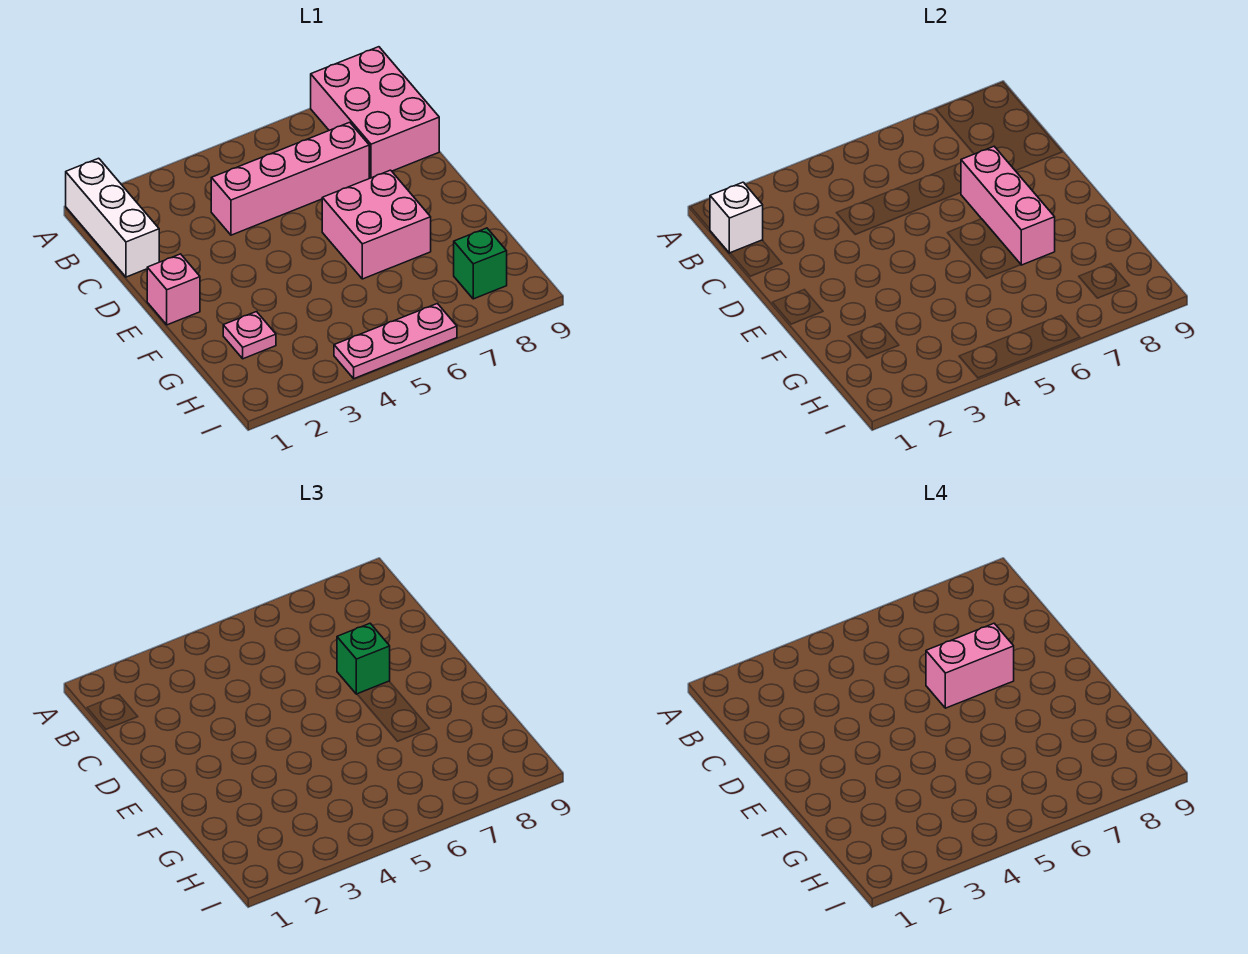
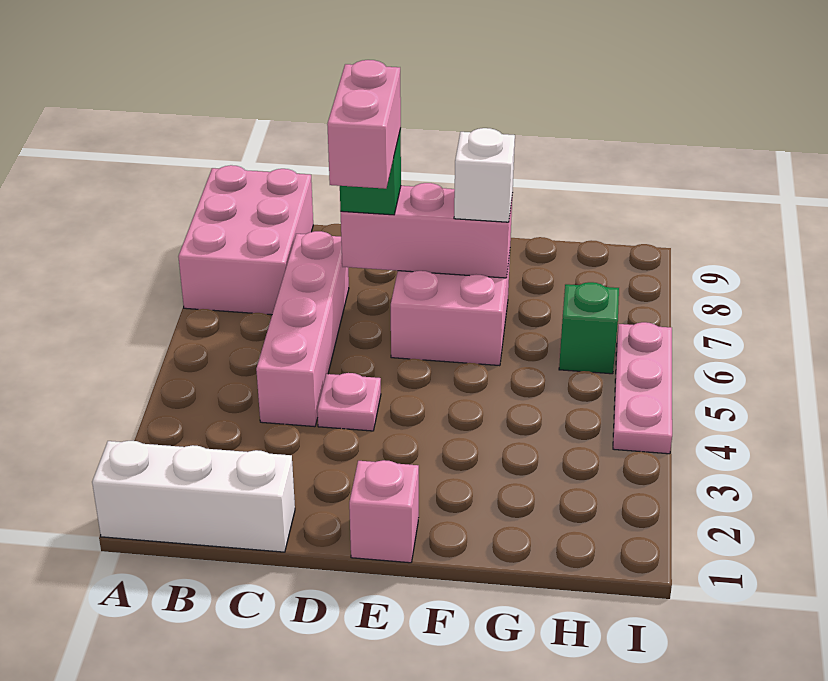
pink 2x3 brick [311,47,439,178] -> pink 2x3 brick turned to [178,165,313,315]
white 1x1 brick [710,182,763,253] -> white 1x1 brick moved to [454,128,515,222]
pink 1x1 plate [223,312,276,359] -> pink 1x1 plate moved to [317,373,381,431]
green 1x1 brick [454,228,507,299] -> green 1x1 brick moved to [559,282,619,374]

